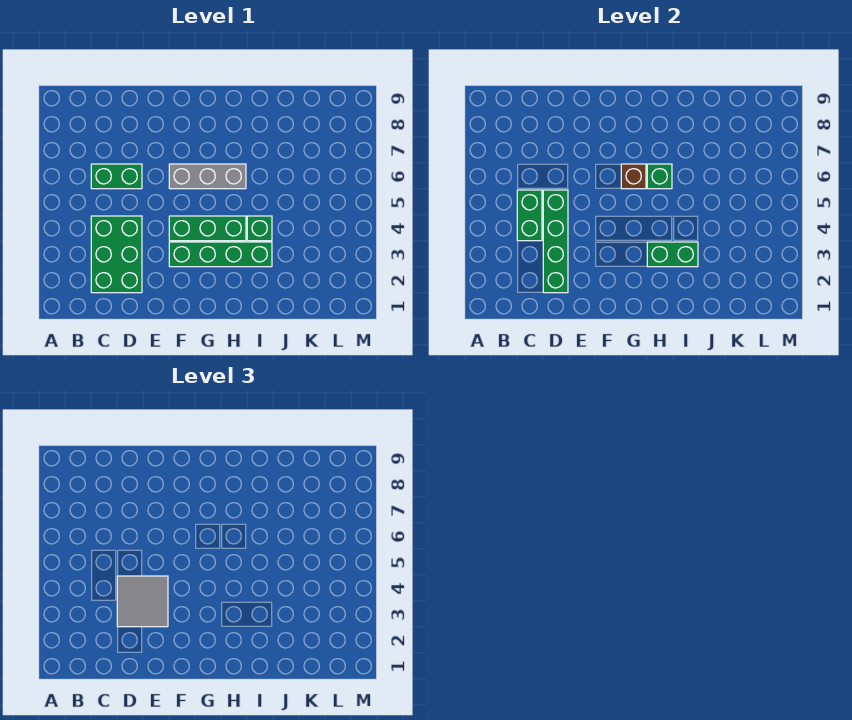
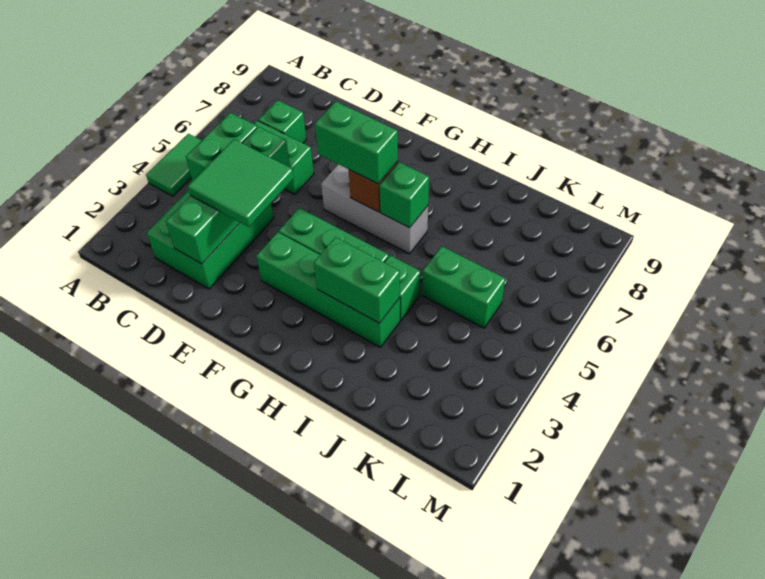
none -> green 1x2 tile [146,134,202,196]
none -> green 1x1 brick [258,100,306,143]
grey 2x2 tile [117,576,168,627] -> green 2x2 tile [188,139,294,227]
none -> green 1x2 brick [315,102,398,184]
none -> green 1x2 brick [422,246,505,328]

